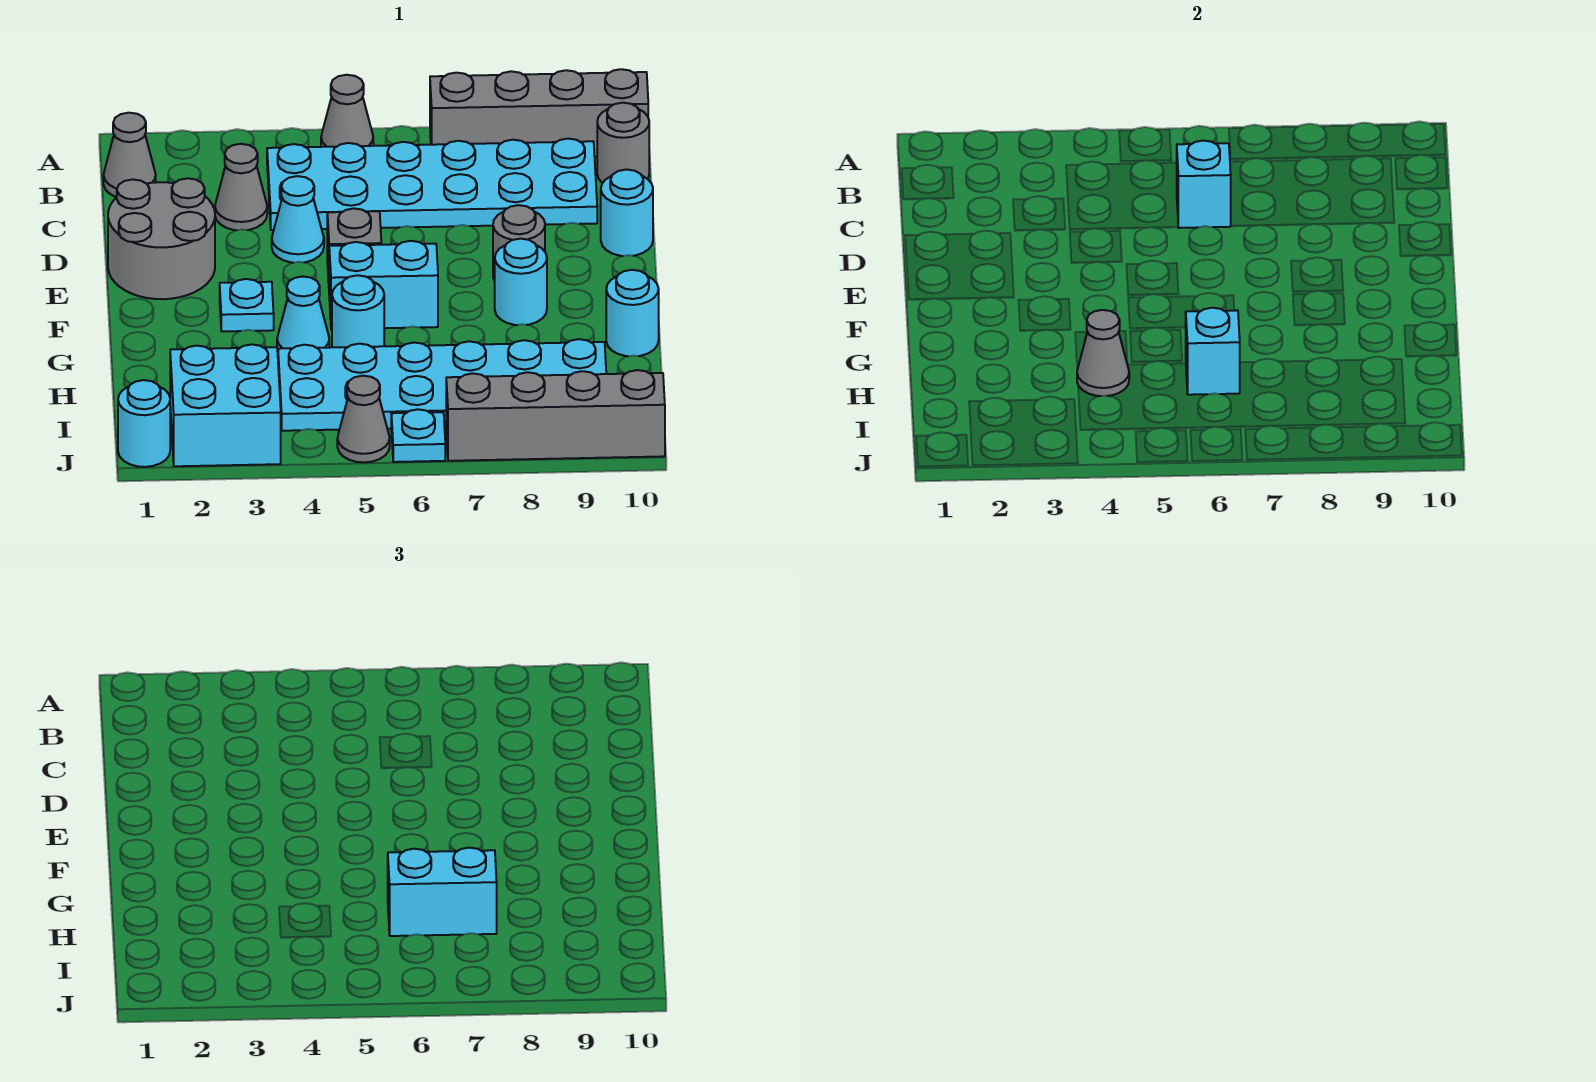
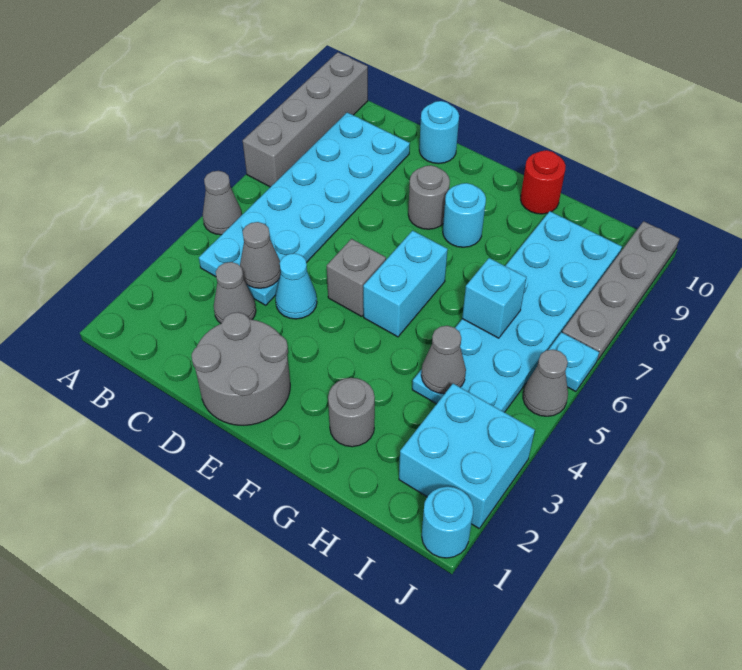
grey 1x1 cone [103,113,156,197] -> grey 1x1 cone moved to [240,222,281,288]
grey 1x1 round brick [597,103,649,183] -> grey 1x1 round brick moved to [328,378,375,447]
cyan 1x1 brick [1177,141,1231,228] -> none
cyan 1x1 plate [220,279,274,331] -> none
cyan 1x1 cone [277,276,329,349] -> none
cyan 1x1 round brick [332,275,384,347] -> none
cyan 1x1 round brick [606,270,659,356] -> red 1x1 round brick [520,150,566,214]
cyan 1x2 brick [388,848,497,936] -> none
grey 1x4 brick [446,370,665,461] -> grey 1x4 plate [562,221,679,360]

